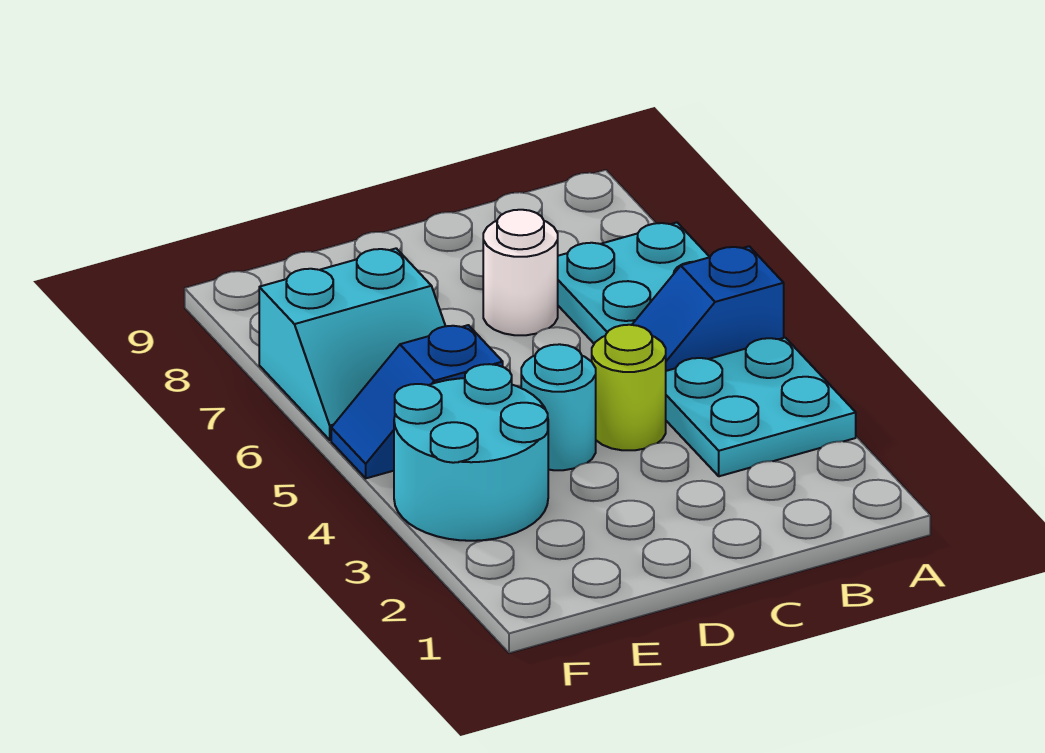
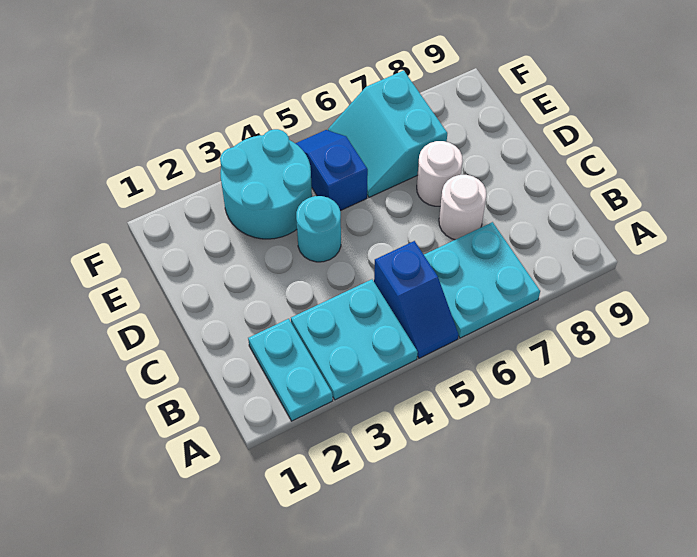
none -> cyan 1x2 plate [248,319,333,421]
blue 1x2 slope [632,246,784,371] -> blue 1x2 slope turned to [374,241,459,358]
lime 1x1 round brick [592,325,666,450] -> none
none -> white 1x1 round brick [417,141,463,206]

